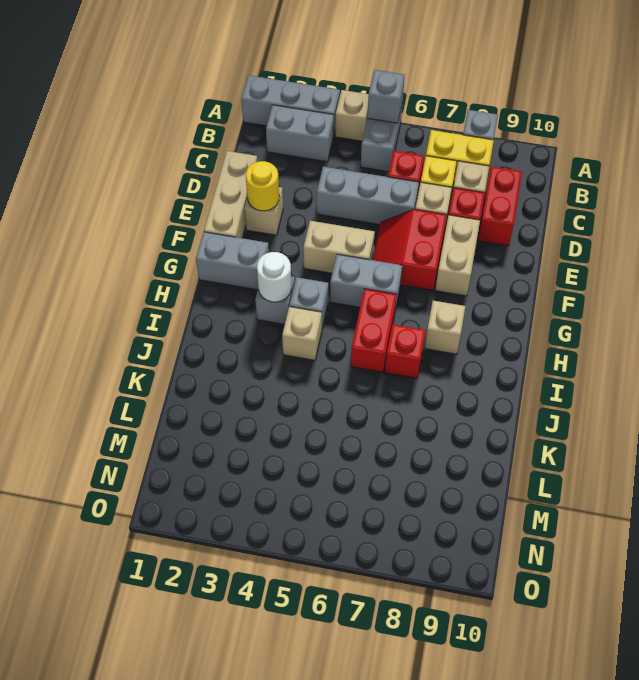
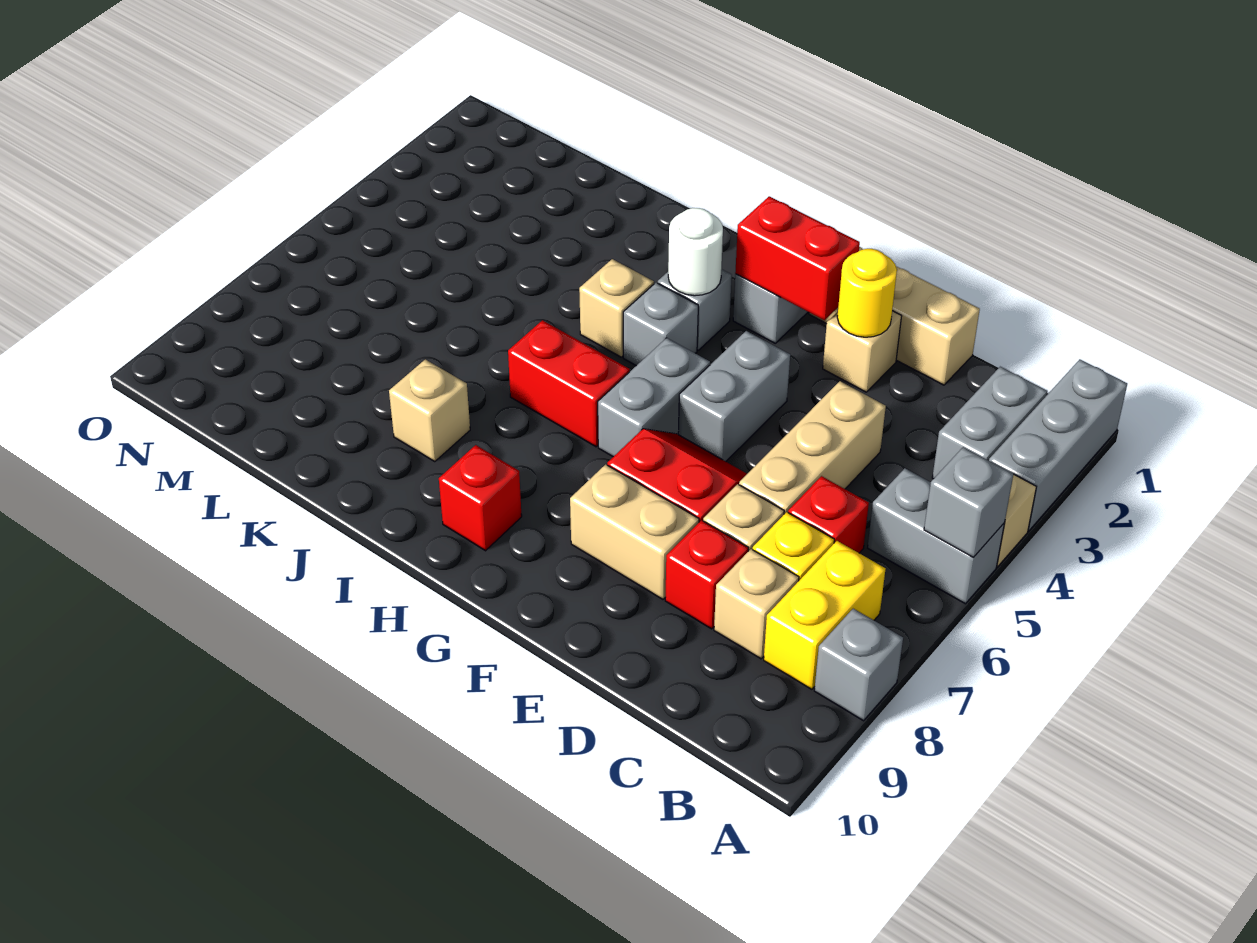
red 1x2 brick [478,166,522,246] -> red 1x2 brick moved to [735,196,860,320]
grey 1x3 brick [317,167,419,224] -> tan 1x3 brick [739,381,886,514]
tan 1x2 brick [303,221,375,273] -> grey 1x2 brick [678,331,790,461]
tan 1x1 brick [425,301,466,354] -> tan 1x1 brick moved to [389,359,470,461]
red 1x1 brick [385,325,425,378] -> red 1x1 brick moved to [439,445,522,551]

